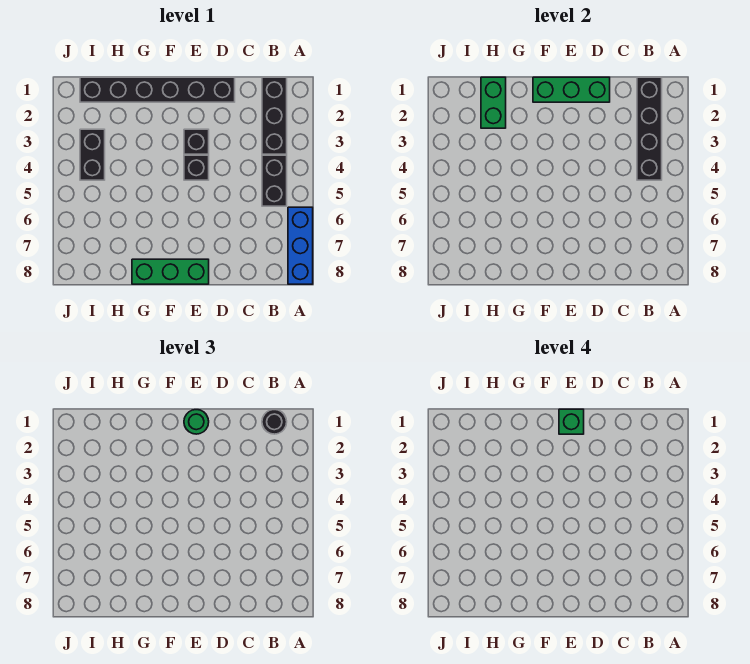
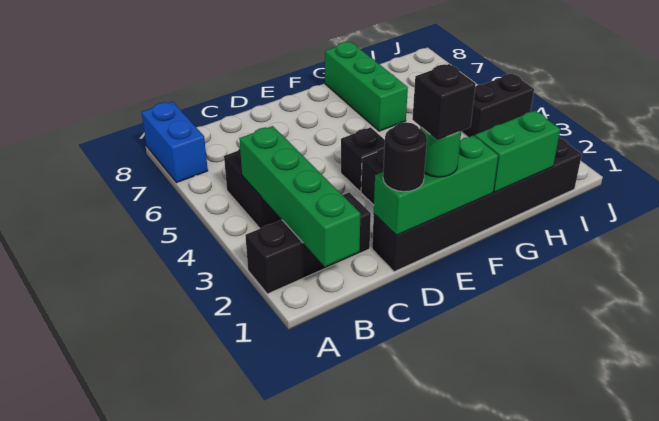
blue 1x3 brick [288,207,313,284] -> blue 1x2 brick [142,102,208,183]
black 1x3 brick [262,77,287,154] -> black 1x3 brick turned to [245,192,371,294]
black 1x4 brick [637,77,662,180] -> green 1x4 brick [239,126,361,267]
black 1x1 round brick [262,410,287,434] -> black 1x1 round brick moved to [383,122,427,192]
green 1x1 brick [559,409,584,434] -> black 1x1 brick [412,64,476,140]
green 1x3 brick [132,259,209,284] -> green 1x3 brick turned to [325,42,408,131]
green 1x2 brick [481,77,506,128] -> green 1x2 brick turned to [475,111,560,192]
black 1x2 brick [80,129,105,180] -> black 1x2 brick turned to [461,74,534,137]

